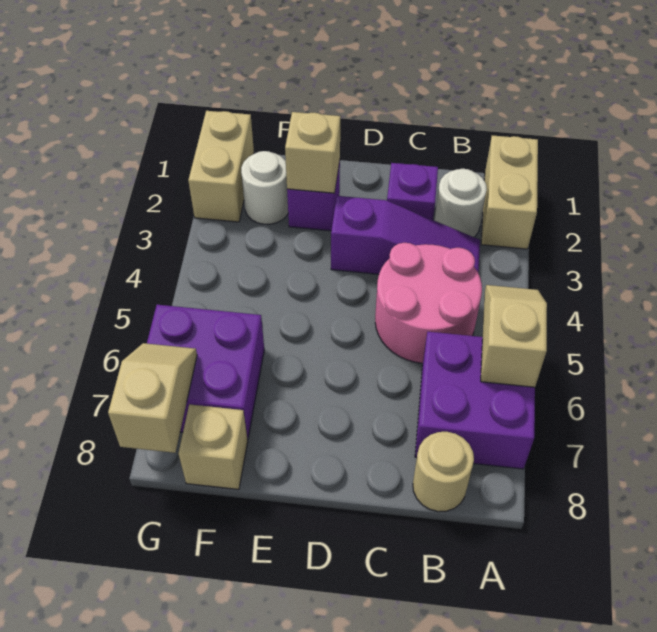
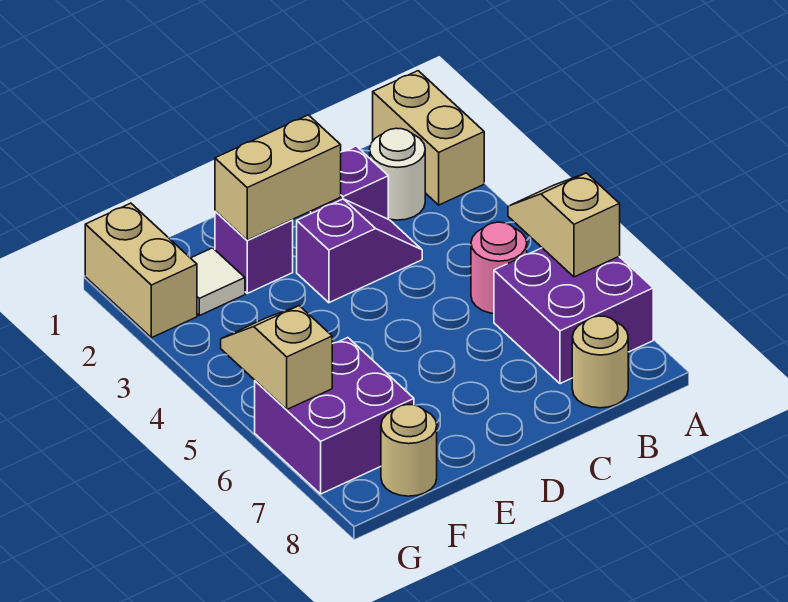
purple 1x3 slope [331,196,480,274] -> purple 1x2 slope [297,199,422,303]
pink 2x2 round brick [375,243,482,363] -> pink 1x1 round brick [471,222,527,313]
tan 1x1 brick [285,112,340,193] -> tan 1x2 brick [215,115,341,240]
white 1x1 round brick [241,151,288,224] -> white 1x1 tile [191,248,245,316]
tan 1x1 brick [178,404,248,489] -> tan 1x1 round brick [381,405,437,496]
tan 1x2 slope [108,343,197,453] -> tan 1x2 slope moved to [221,306,332,410]

